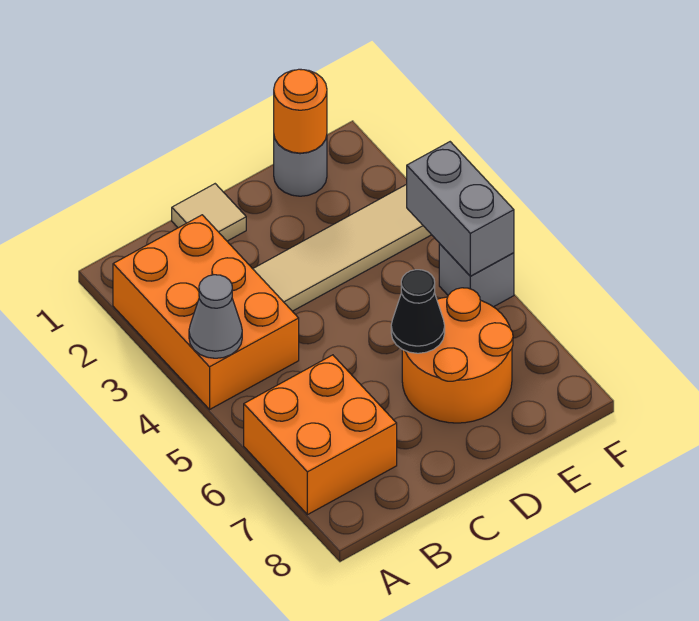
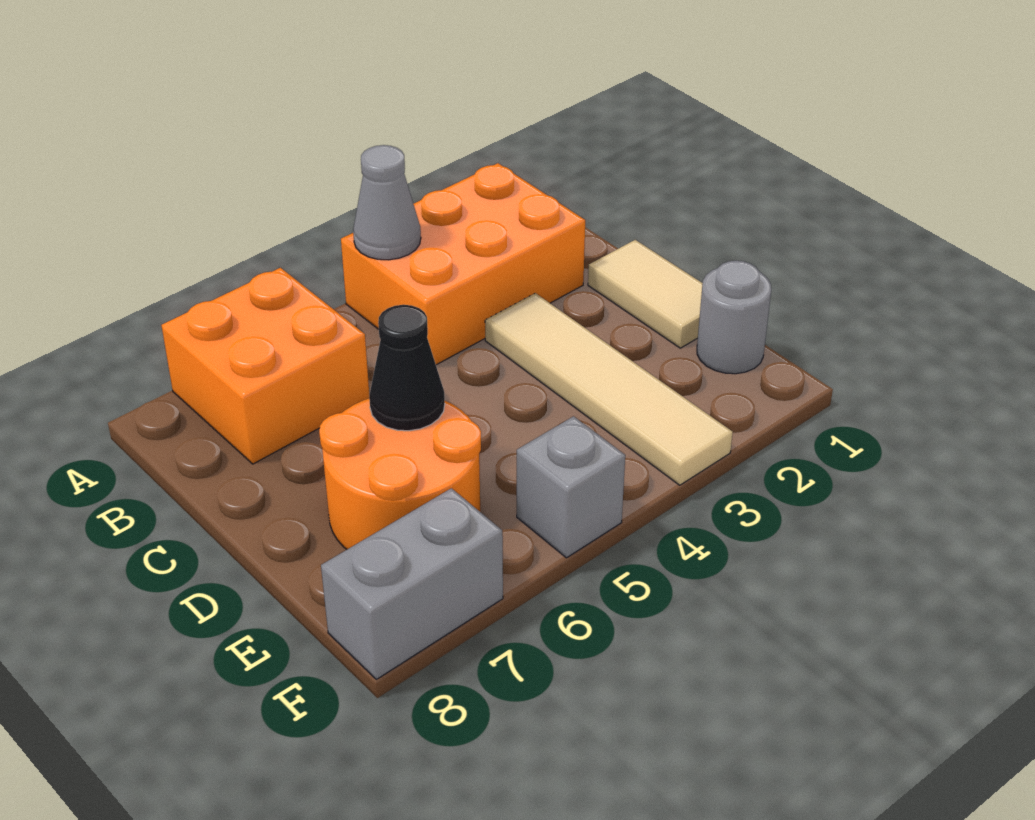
tan 1x1 tile [172,184,246,241] -> tan 1x2 tile [588,240,703,348]
orange 1x1 round brick [274,69,327,153] -> none
grey 1x2 brick [407,142,514,276] -> grey 1x2 brick moved to [321,488,503,679]

